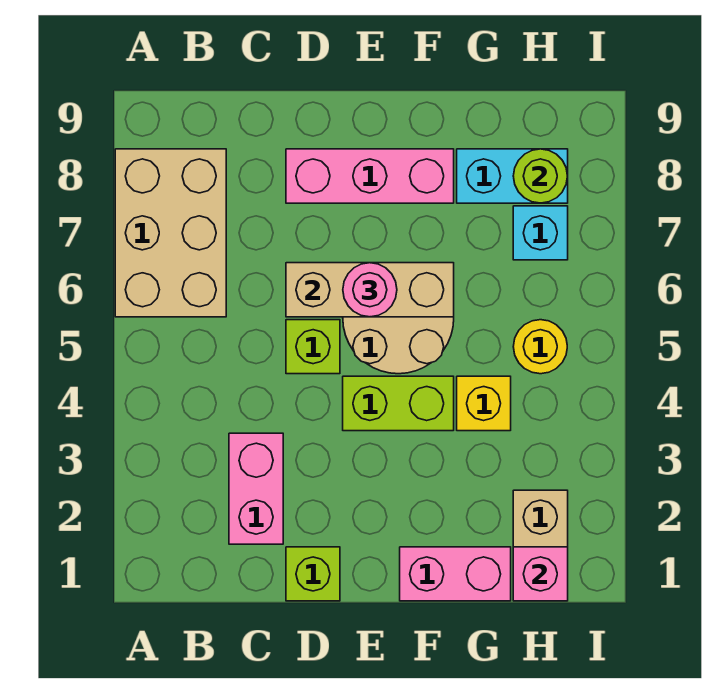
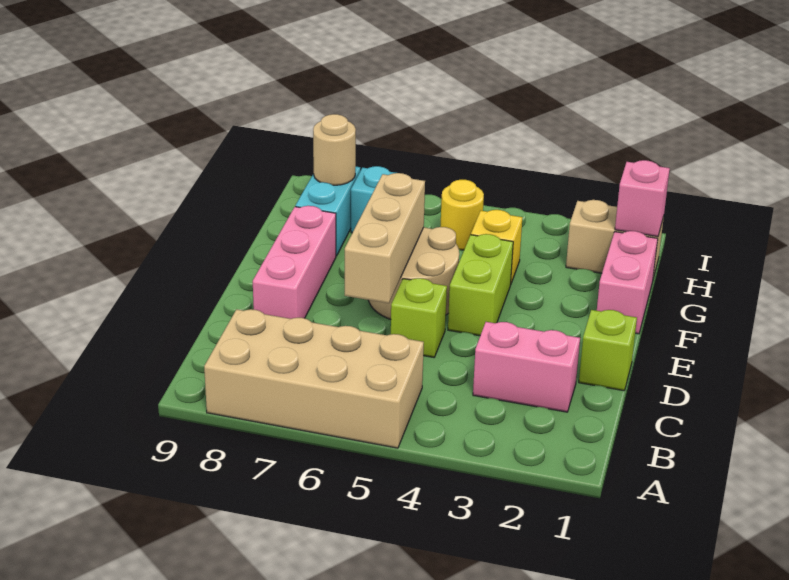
tan 2x3 brick [115,149,226,317] -> tan 2x4 brick [204,309,424,448]
pink 1x1 round brick [343,263,397,317] -> none
lime 1x1 round brick [513,149,568,203] -> tan 1x1 round brick [313,114,356,185]

